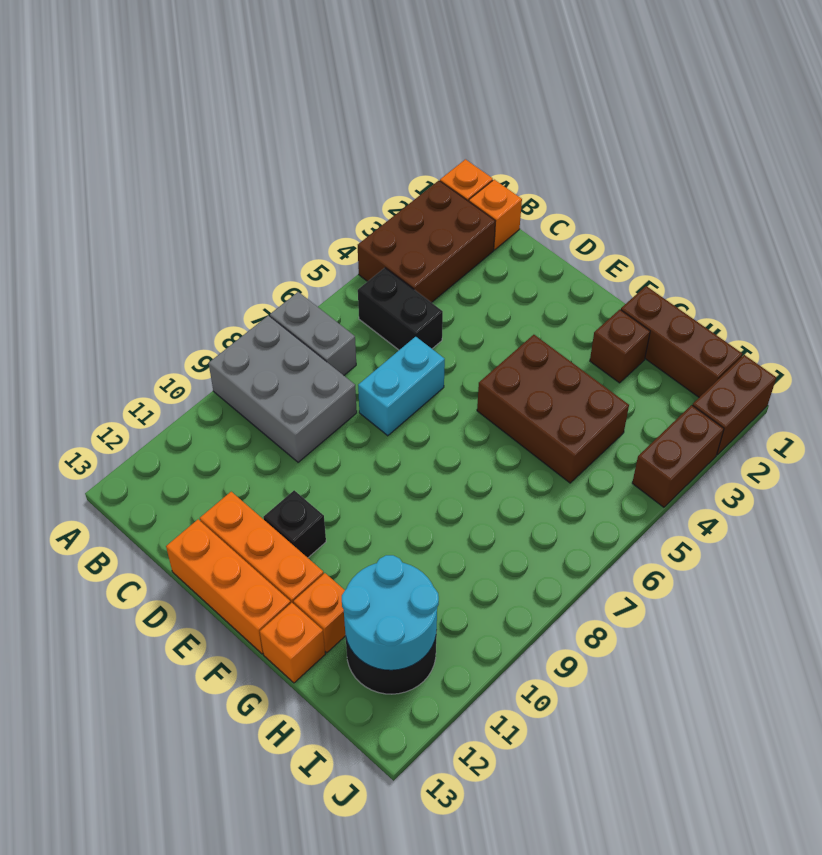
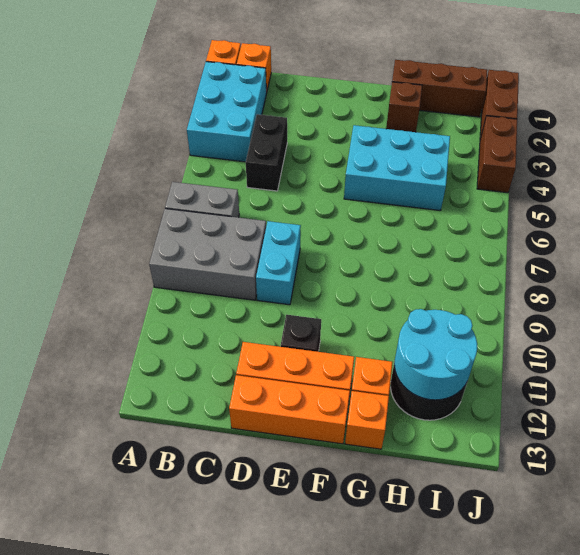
brown 2x3 brick [358,181,495,303] -> cyan 2x3 brick [187,62,266,162]
black 1x2 brick [358,268,443,350] -> black 1x2 brick turned to [246,114,287,191]
cyan 1x2 brick [358,336,445,436] -> cyan 1x2 brick moved to [256,221,301,305]
brown 2x3 brick [477,335,629,483] -> cyan 2x3 brick [344,125,450,211]

